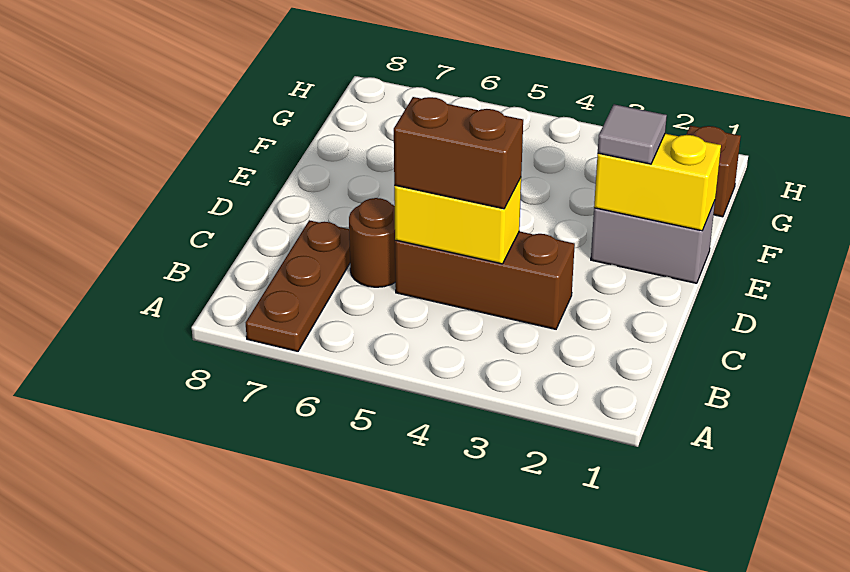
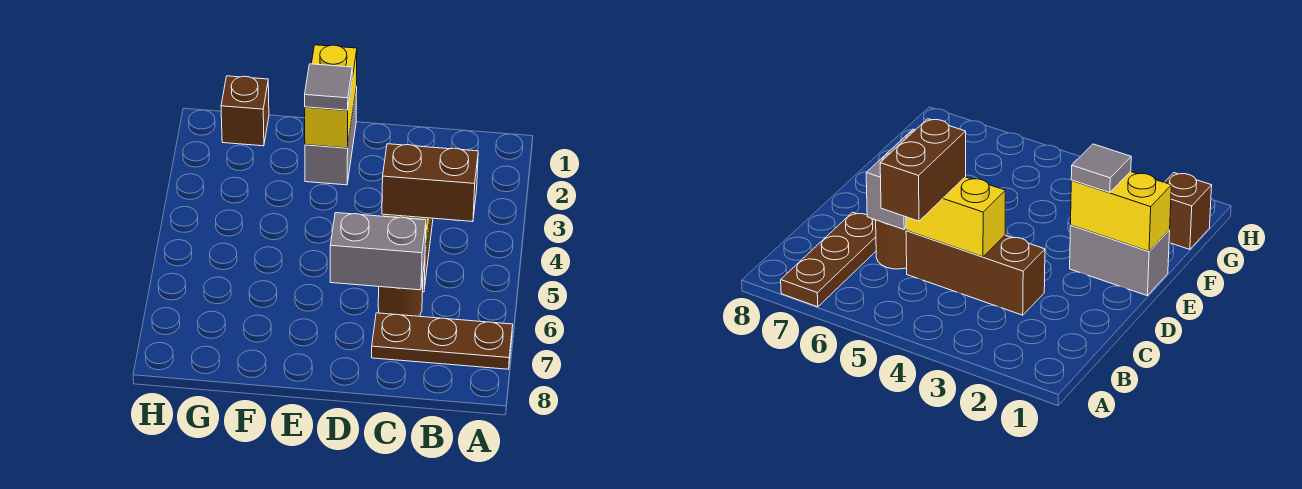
brown 1x2 brick [394,97,523,209] -> brown 1x2 brick turned to [382,144,478,222]
none -> grey 1x2 brick [330,213,426,290]

